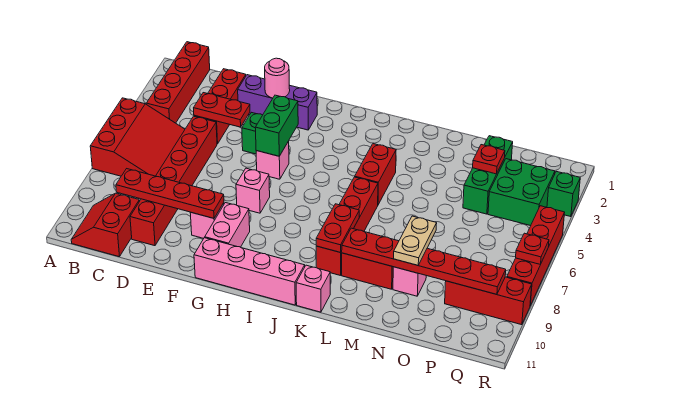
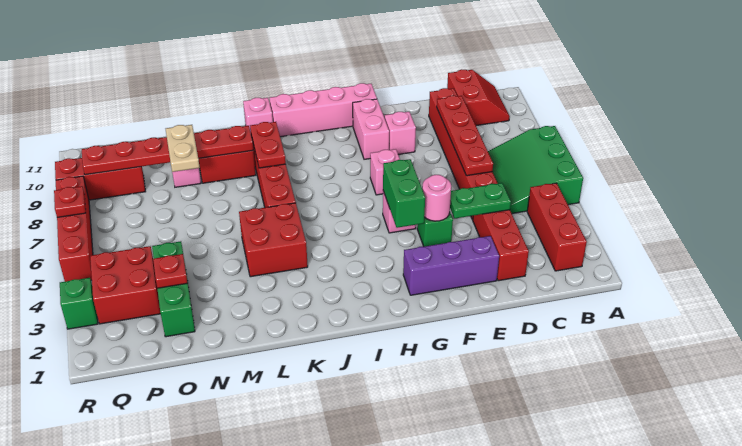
red 3x3 slope [90,98,185,176] -> green 3x3 slope [488,126,583,213]
red 1x4 brick [146,42,210,123] -> red 1x3 brick [527,183,587,271]
red 1x4 plate [116,169,224,218] -> red 1x4 plate turned to [437,96,493,176]
red 1x2 plate [194,93,250,127] -> green 1x2 plate [450,183,511,219]
pink 1x1 round brick [265,58,290,98] -> pink 1x1 round brick moved to [422,175,451,221]
red 1x2 brick [355,144,396,205] -> red 2x2 brick [239,203,308,277]
green 2x2 brick [488,159,555,226] -> red 2x2 brick [90,246,161,324]

